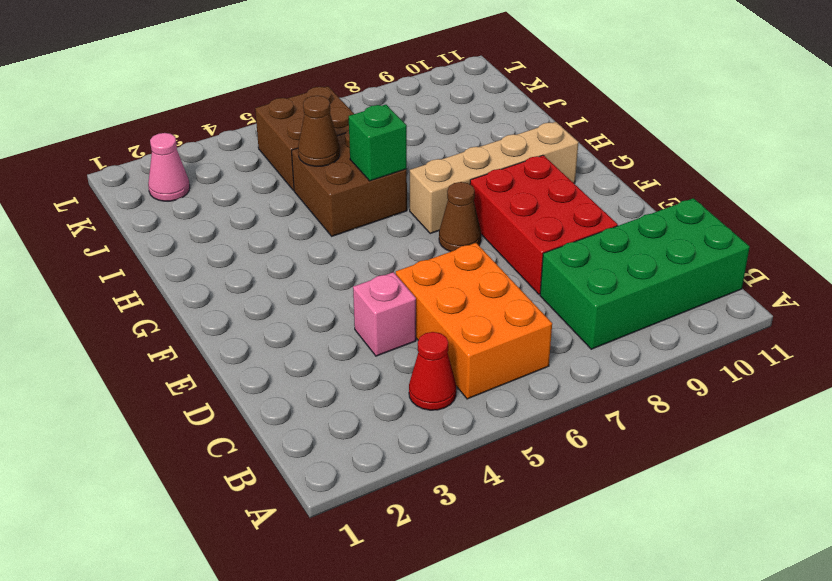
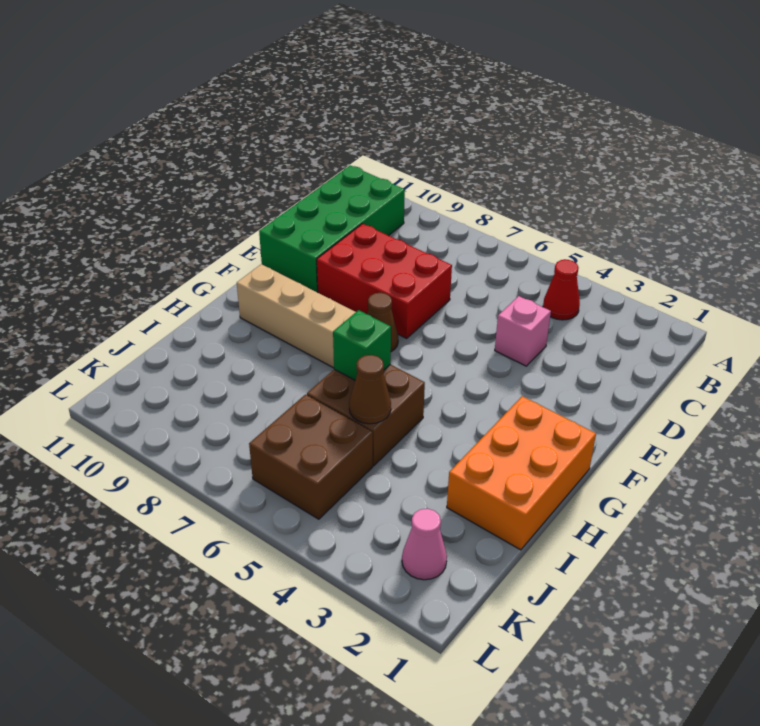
orange 2x3 brick [396,243,552,399] -> orange 2x3 brick moved to [447,396,596,550]
green 2x4 brick [540,198,750,349] -> green 2x4 brick turned to [259,165,405,292]
red 2x3 brick [470,155,618,294] -> red 2x3 brick turned to [317,224,452,338]

